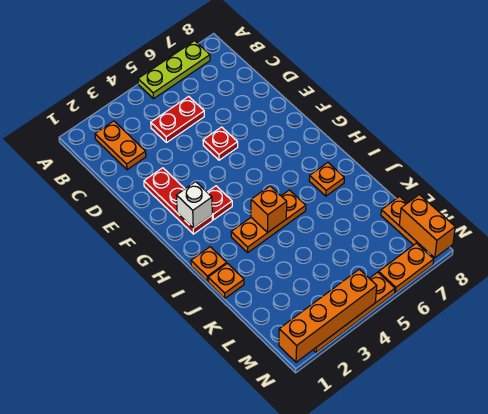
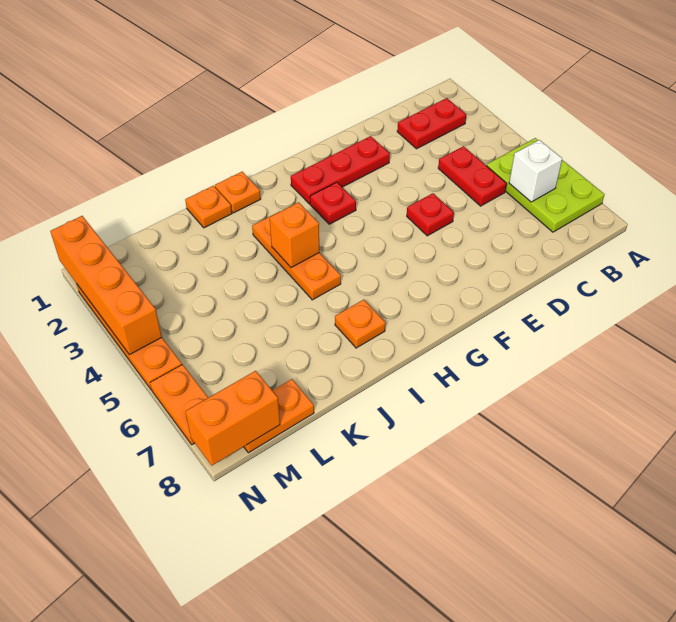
lime 1x3 plate [138,41,210,99] -> lime 2x3 plate [486,138,604,232]
orange 1x2 plate [95,121,146,170] -> red 1x2 plate [397,98,466,149]
white 1x1 brick [177,182,212,228] -> white 1x1 brick moved to [509,140,562,202]

